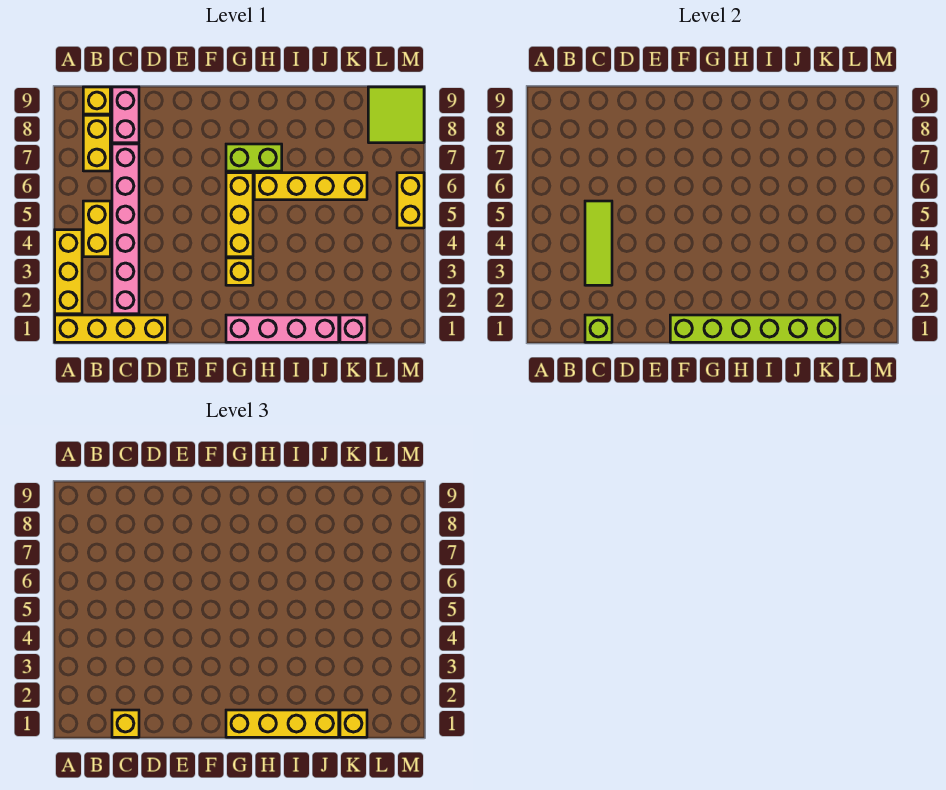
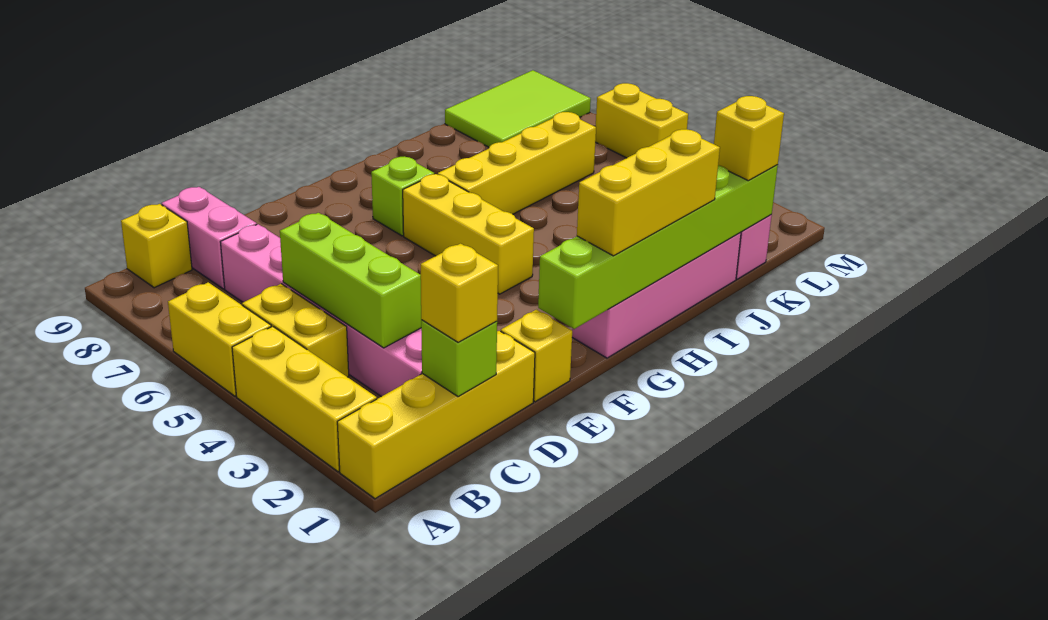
yellow 1x2 brick [83,115,110,171] -> yellow 1x2 brick moved to [168,282,271,396]
lime 1x3 tile [585,201,612,285] -> lime 1x3 brick [280,213,421,348]
yellow 1x4 brick [226,710,339,737] -> yellow 1x3 brick [577,129,720,256]
yellow 1x1 brick [226,258,253,285] -> yellow 1x1 brick moved to [501,310,572,402]
lime 1x2 brick [226,144,282,171] -> lime 1x1 brick [371,157,434,236]
lime 2x2 tile [368,87,424,143] -> lime 2x3 tile [445,70,591,147]

